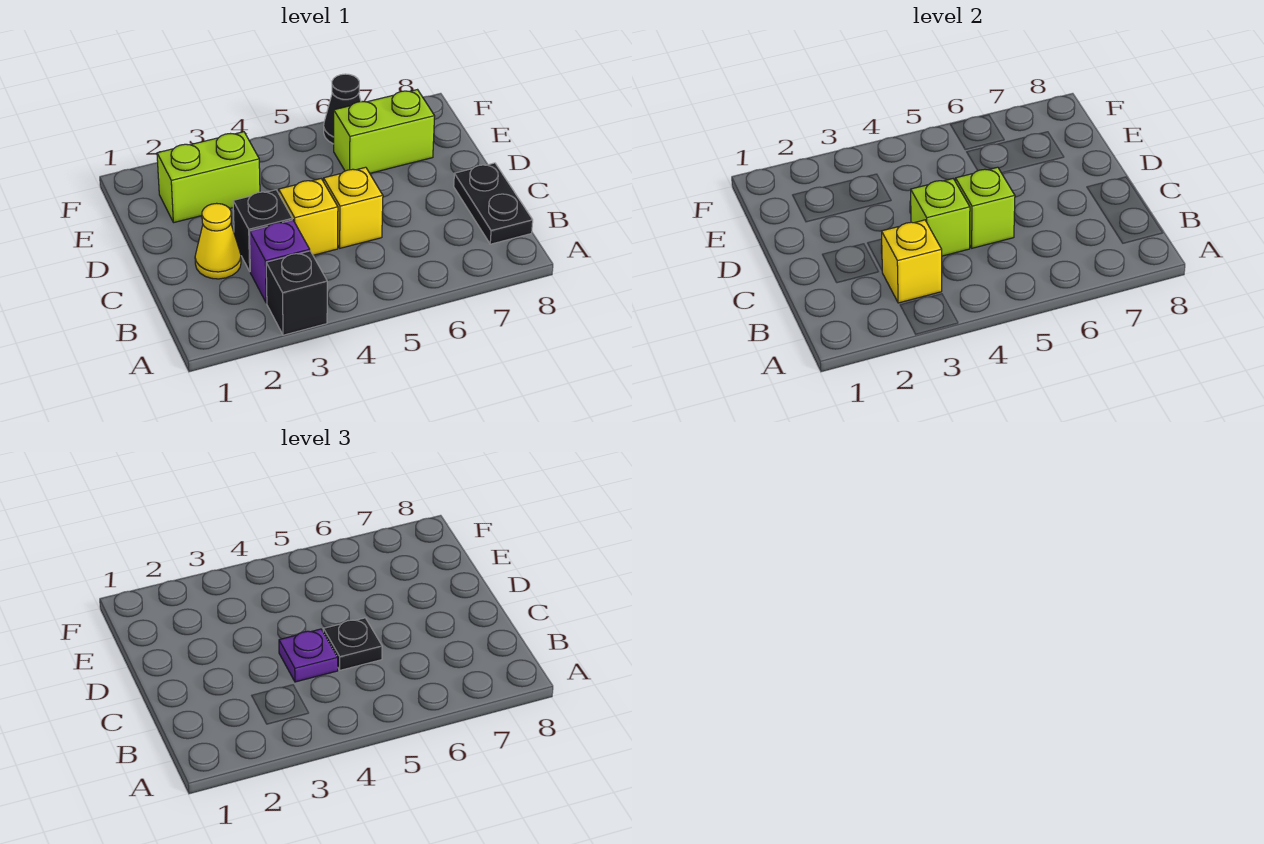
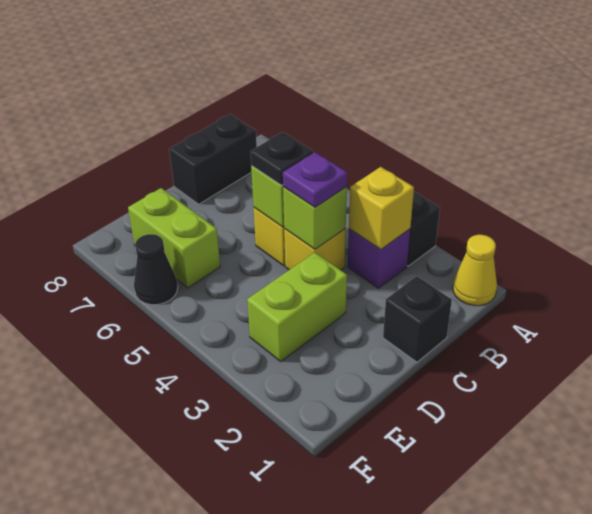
black 1x2 plate [454,163,533,244] -> black 1x2 brick [169,114,257,204]
yellow 1x1 cone [195,203,241,279] -> yellow 1x1 cone moved to [453,235,497,306]
black 1x1 brick [233,190,292,271] -> black 1x1 brick moved to [383,276,452,362]
lime 1x2 brick [157,132,260,223] -> lime 1x2 brick turned to [247,252,347,362]

